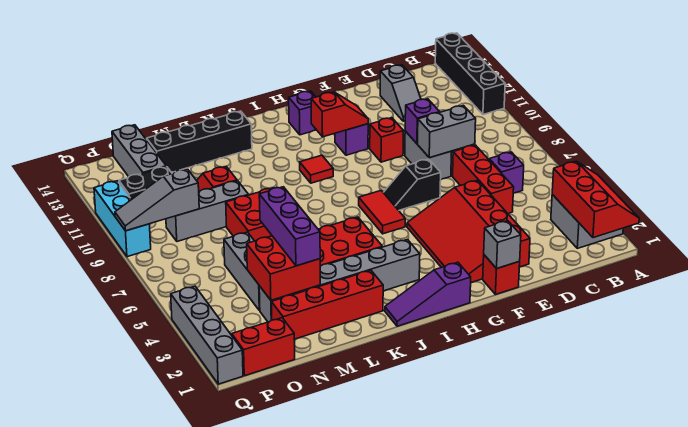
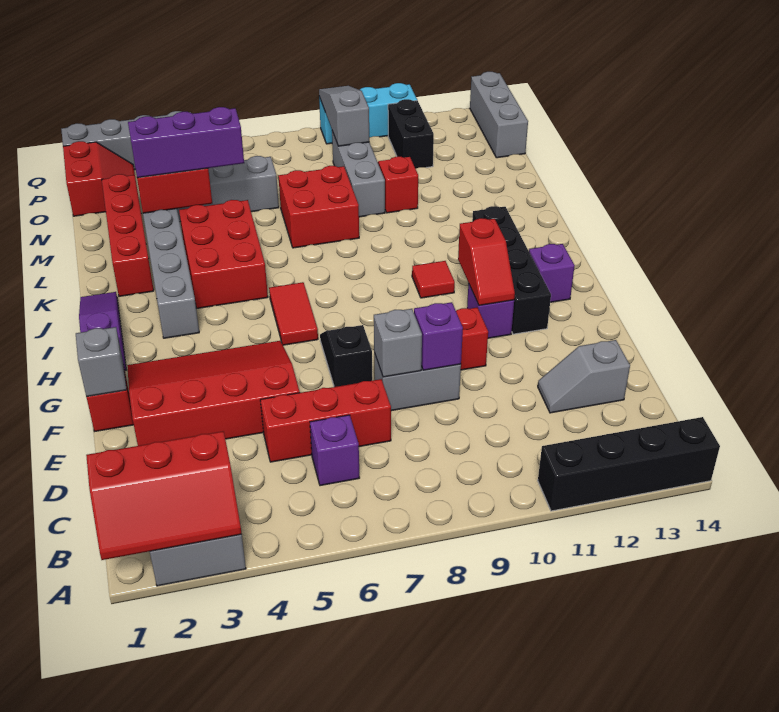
grey 1x2 brick [417,106,476,158] -> grey 1x1 brick [374,309,422,377]
red 1x2 tile [359,191,405,234] -> red 1x2 tile turned to [269,282,318,345]
black 1x4 brick [147,111,252,172] -> black 1x4 brick moved to [472,206,551,334]
grey 1x3 brick [112,125,166,177] -> grey 1x3 brick turned to [470,72,528,158]

